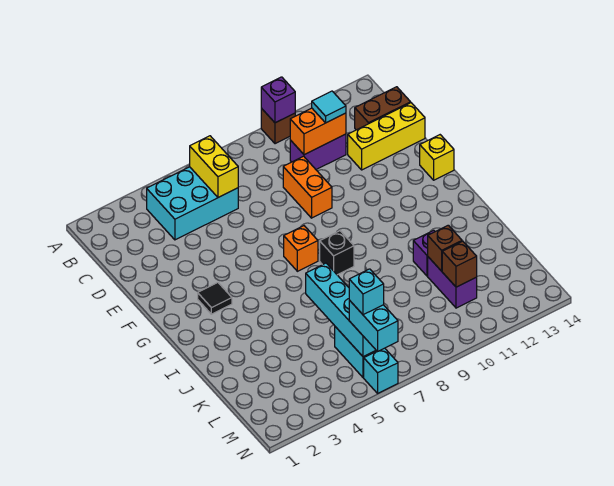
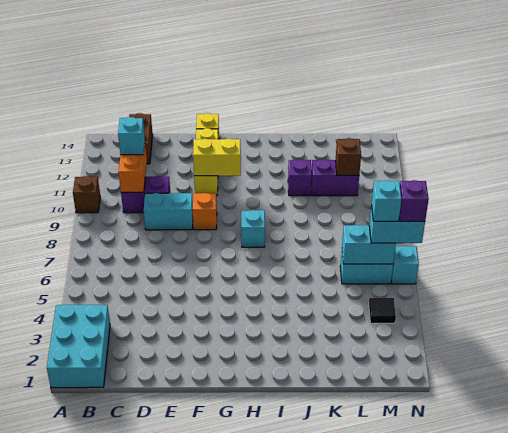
purple 1x1 brick [261,77,295,123] -> purple 1x1 brick moved to [399,180,429,221]
cyan 2x3 brick [147,167,238,240] -> cyan 2x3 brick moved to [47,305,110,388]
yellow 1x2 brick [190,136,238,197] -> yellow 1x2 brick moved to [193,138,241,176]
purple 1x2 brick [290,134,346,169] -> purple 1x2 brick turned to [121,176,170,213]
cyan 1x1 tile [312,91,346,123] -> cyan 1x1 brick [118,117,145,155]
orange 1x2 brick [283,156,332,218] -> cyan 1x2 brick [144,193,193,230]
yellow 1x3 brick [348,103,425,170] -> yellow 1x3 brick moved to [194,128,218,196]
black 1x1 tile [198,283,232,314] -> black 1x1 tile moved to [369,298,396,323]
orange 1x1 brick [284,226,318,271] -> orange 1x1 brick moved to [193,193,217,230]
black 1x1 brick [320,231,354,275] -> cyan 1x1 brick [241,210,265,247]
cyan 1x4 brick [306,263,376,357] -> cyan 1x2 brick [342,225,396,264]
brown 1x1 brick [428,225,462,271] -> none

